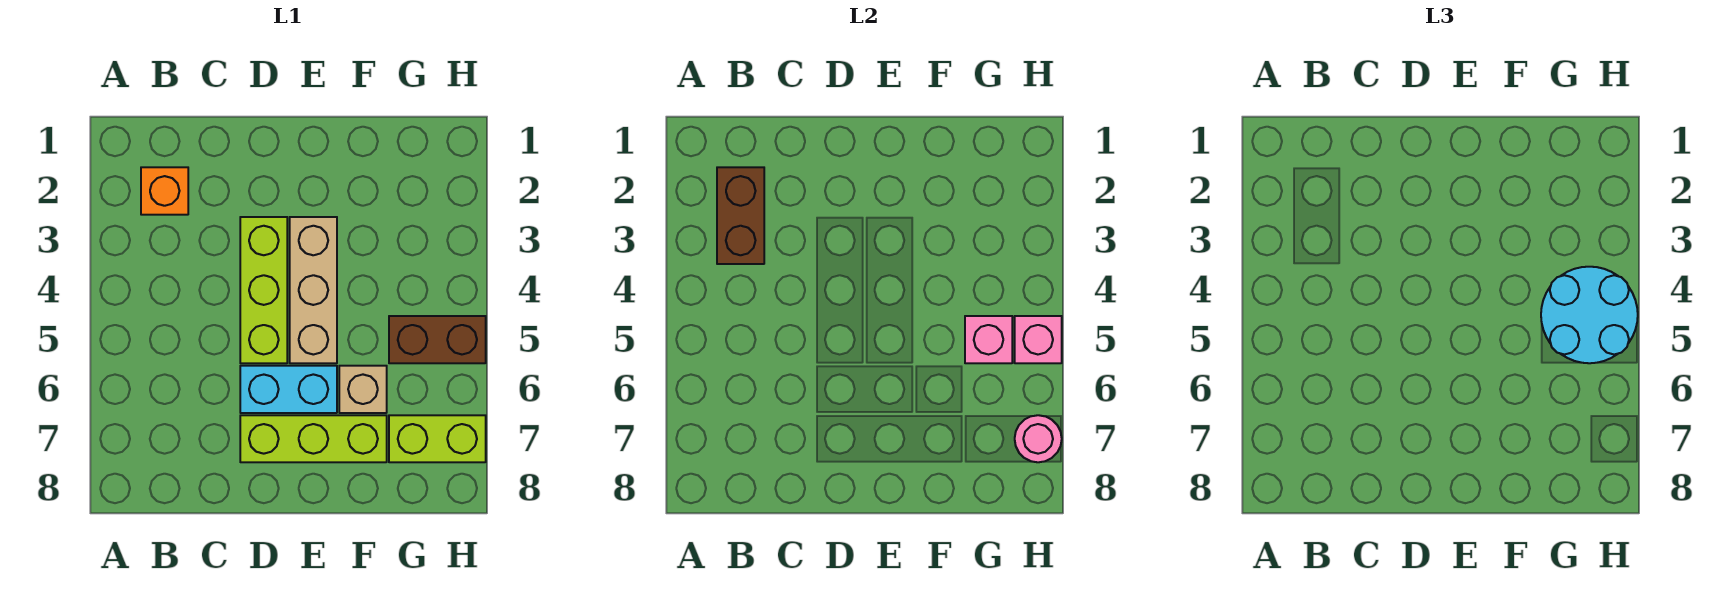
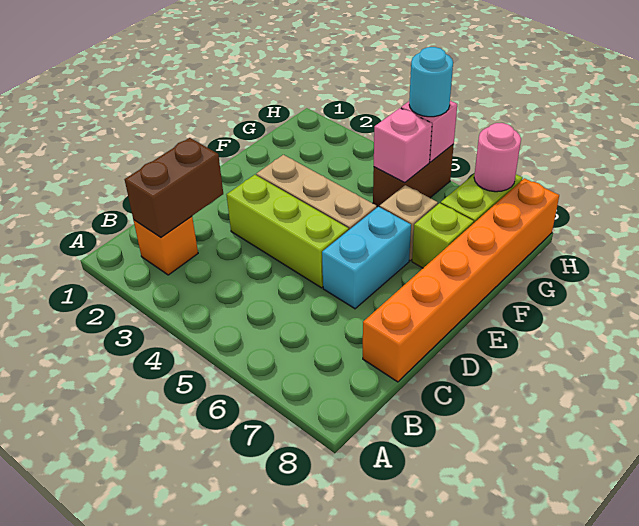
brown 1x2 brick [717,167,764,264] -> brown 1x2 brick turned to [125,138,223,237]
none -> orange 1x6 brick [363,178,559,382]
lime 1x3 brick [240,415,387,462] -> lime 1x1 brick [412,203,474,268]
cyan 2x2 round brick [1541,267,1638,363] -> cyan 1x1 round brick [409,47,453,117]

